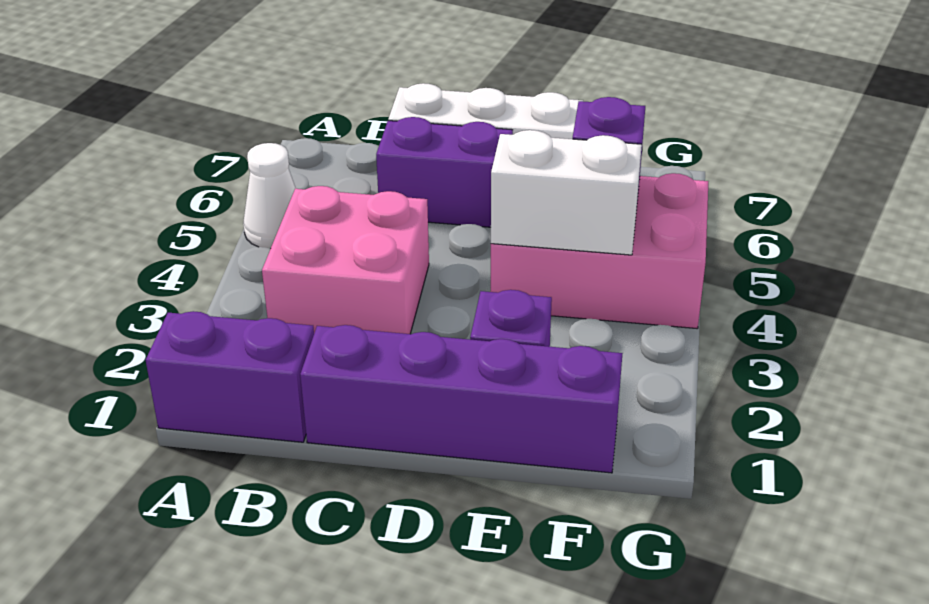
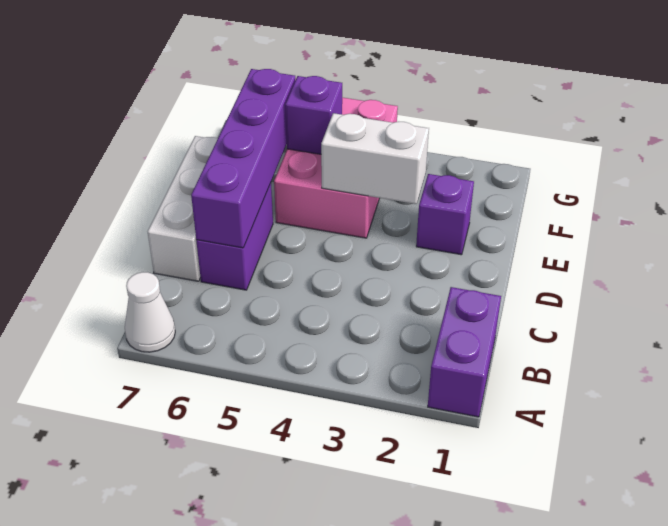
white 1x1 cone [243,143,296,249] -> white 1x1 cone moved to [125,272,175,352]
pink 2x2 brick [262,186,429,334] -> none
purple 1x4 brick [300,325,623,473] -> purple 1x4 brick moved to [191,69,295,248]
white 1x2 brick [491,130,642,255] -> white 1x2 brick turned to [321,113,429,204]

